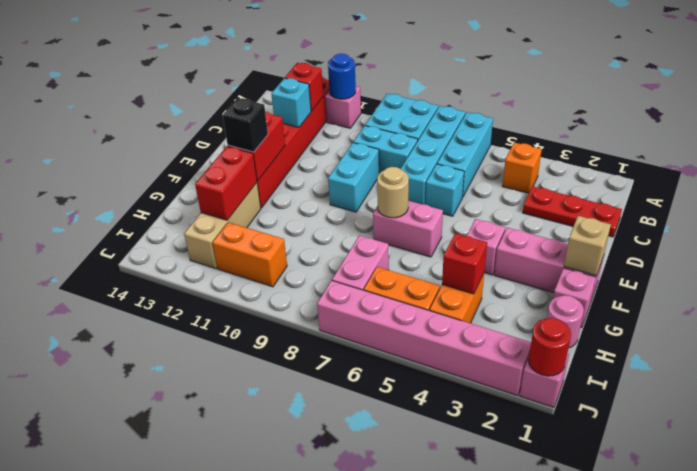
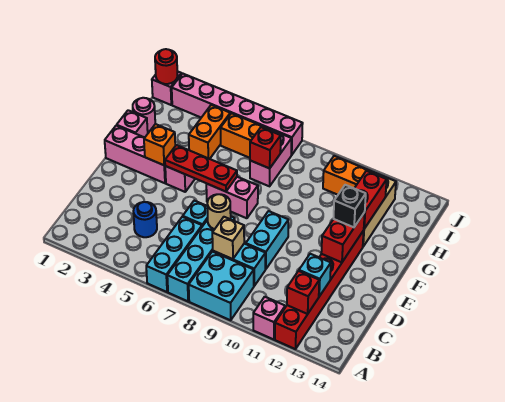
blue 1x1 round brick [328,54,356,99] -> blue 1x1 round brick moved to [133,202,157,237]
orange 1x1 brick [502,143,542,193] -> orange 1x1 brick moved to [144,124,175,165]
red 1x3 plate [523,186,622,237] -> red 1x3 plate moved to [165,145,237,192]
tan 1x1 brick [564,216,611,276] -> tan 1x1 brick moved to [212,217,244,259]
tan 1x1 round brick [377,167,409,218] -> tan 1x1 round brick moved to [207,194,231,229]
red 1x1 brick [442,233,487,294] -> red 1x1 brick moved to [250,127,281,168]

